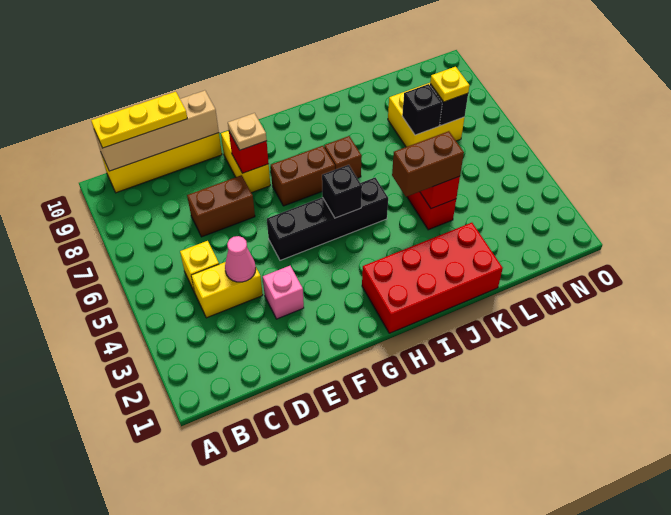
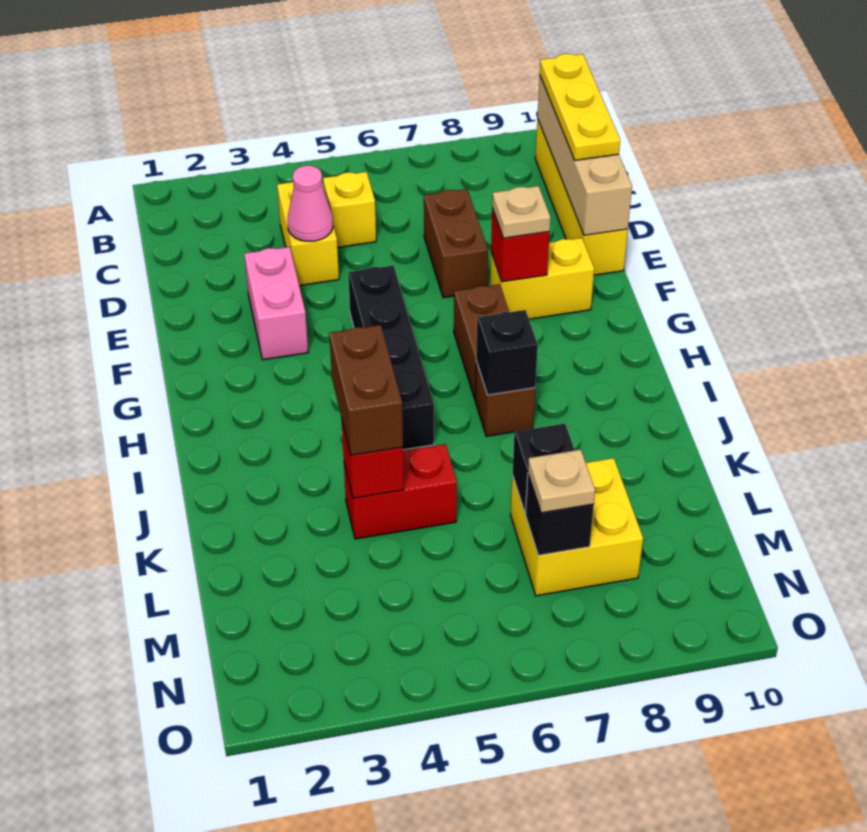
pink 1x1 brick [263,266,304,319] -> pink 1x2 brick [244,247,308,360]
red 2x4 brick [362,223,503,333] -> none
black 1x1 brick [322,165,362,218] -> black 1x1 brick moved to [476,310,538,395]
yellow 1x1 plate [430,67,470,102] -> tan 1x1 plate [528,450,595,513]

